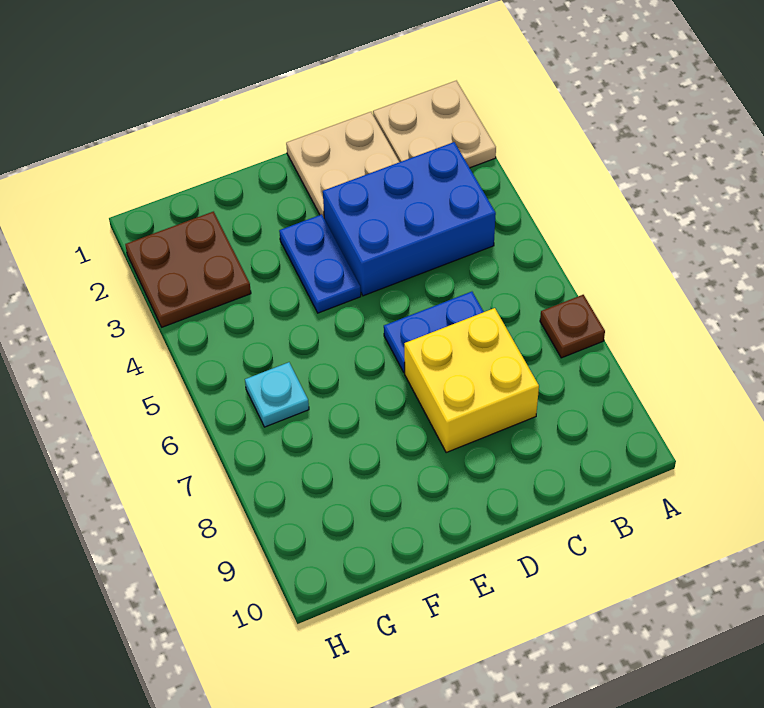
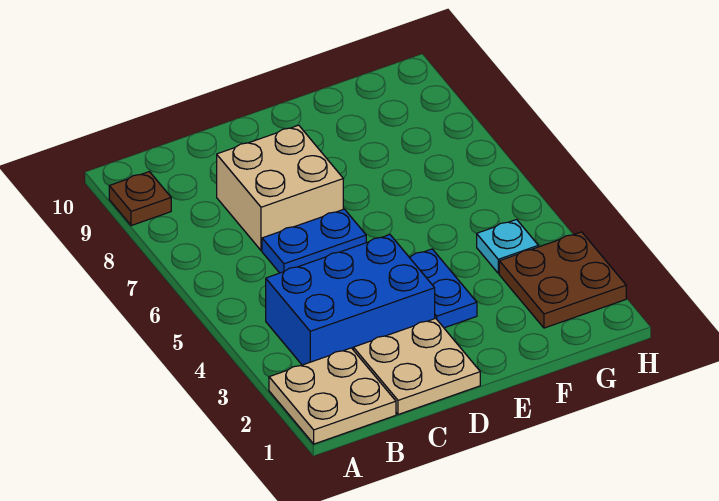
brown 1x1 plate [540,295,605,358] -> brown 1x1 plate moved to [109,172,171,226]
yellow 2x2 brick [404,308,539,453] -> tan 2x2 brick [217,125,343,251]
cyan 1x1 plate [245,362,309,427] -> cyan 1x1 plate moved to [477,220,538,273]

